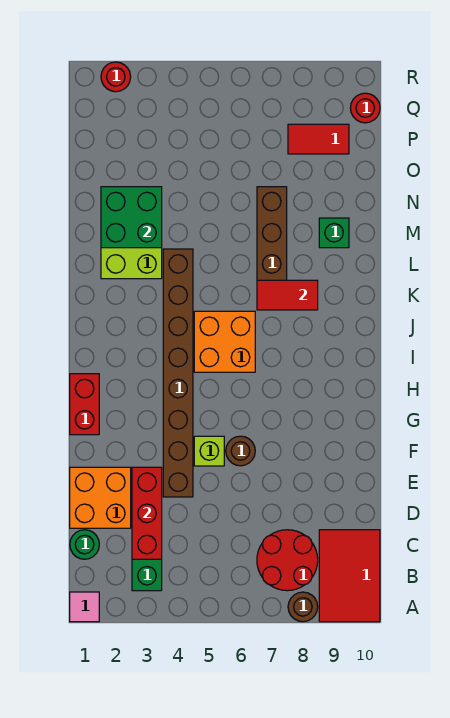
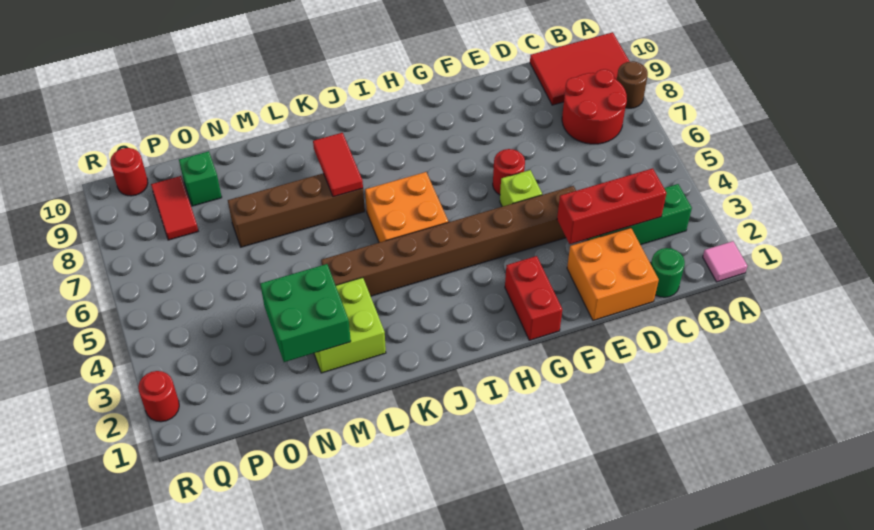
brown 1x1 round brick [226,436,255,466] -> red 1x1 round brick [493,149,525,195]
red 1x2 brick [70,374,99,435] -> red 1x2 brick turned to [505,256,562,340]
green 1x1 brick [319,218,349,248] -> green 1x1 brick moved to [179,151,222,206]

